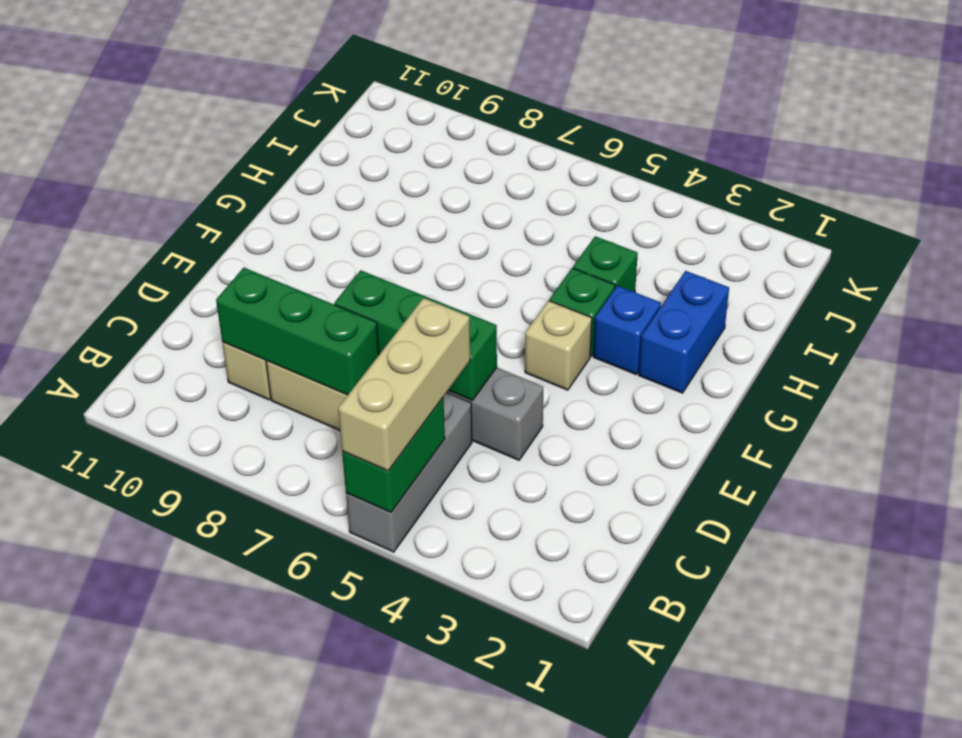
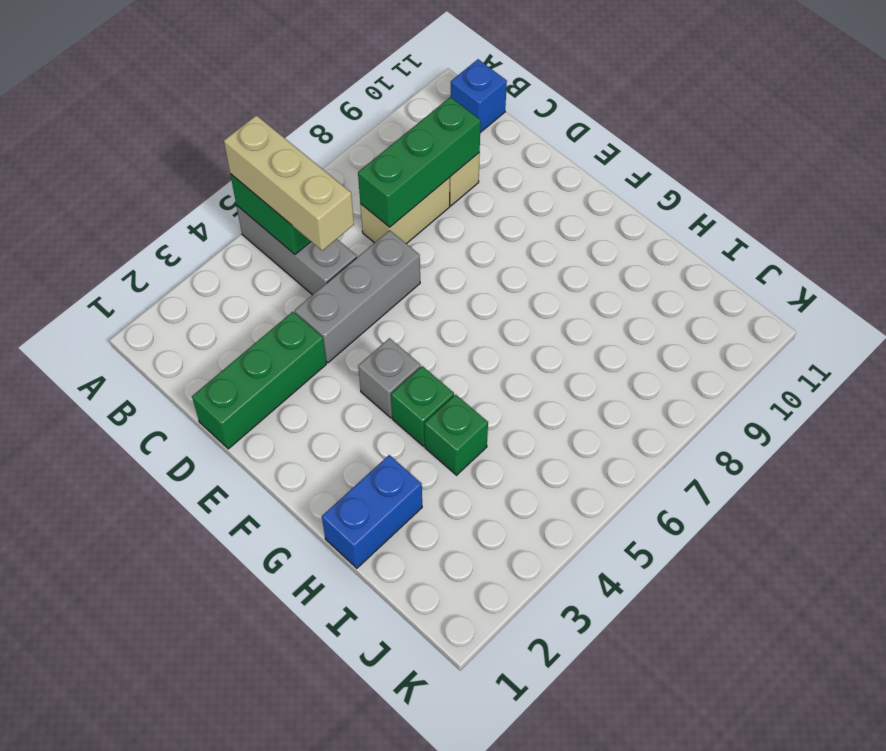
green 1x3 brick [335,270,497,401] -> green 1x3 brick moved to [192,312,326,449]
tan 1x1 brick [525,301,592,390] -> grey 1x1 brick [358,338,421,418]
blue 1x2 brick [639,271,729,393] -> blue 1x2 brick turned to [322,455,422,568]
blue 1x1 brick [593,286,661,375] -> blue 1x1 brick moved to [451,59,507,133]

